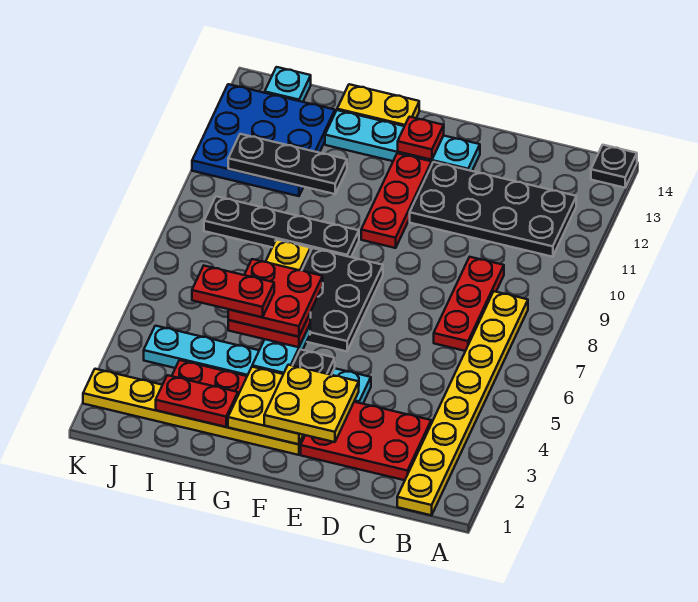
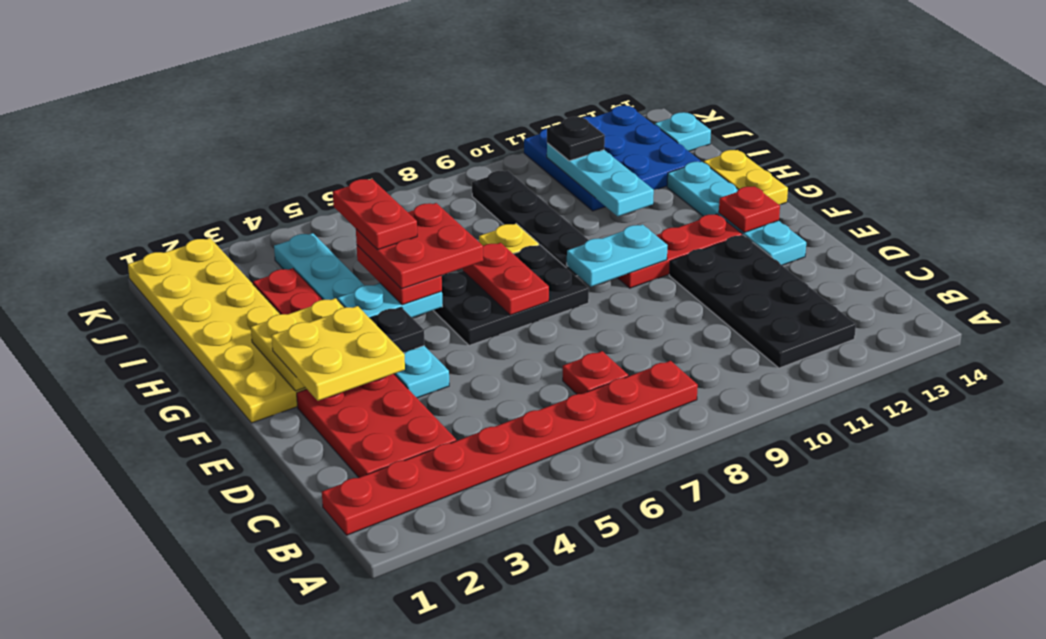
black 1x1 plate [591,145,637,188] -> black 1x1 plate moved to [547,117,605,161]
yellow 1x8 plate [397,291,528,515] -> red 1x8 plate [322,361,698,535]
red 1x3 plate [434,257,504,351] -> red 1x1 plate [563,351,628,394]
yellow 1x6 plate [83,369,305,455] -> yellow 2x6 plate [128,238,306,423]
none -> cyan 1x2 plate [567,224,668,287]
red 1x2 plate [156,375,238,427] -> red 1x2 plate moved to [463,243,549,315]
black 1x3 plate [228,134,347,194] -> cyan 1x3 plate [547,143,654,216]

